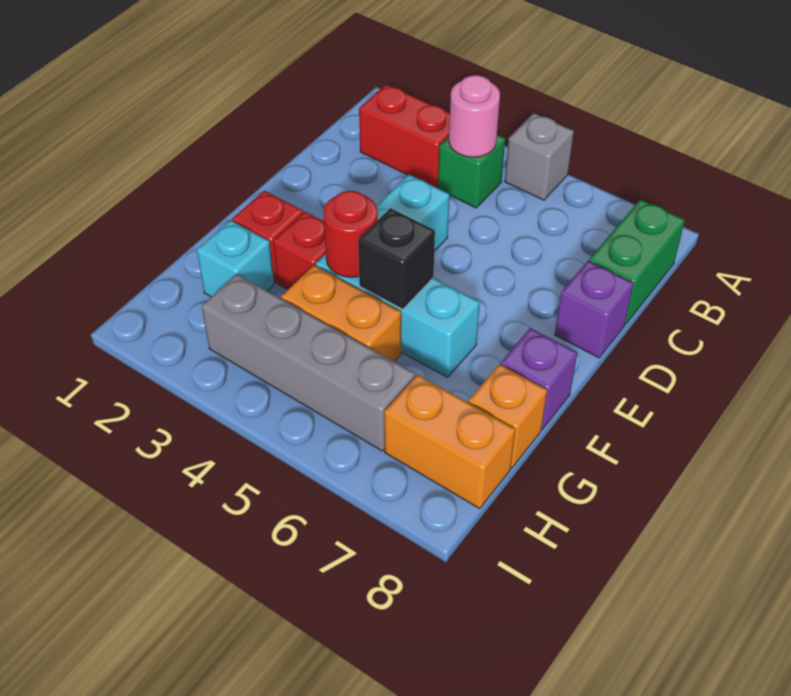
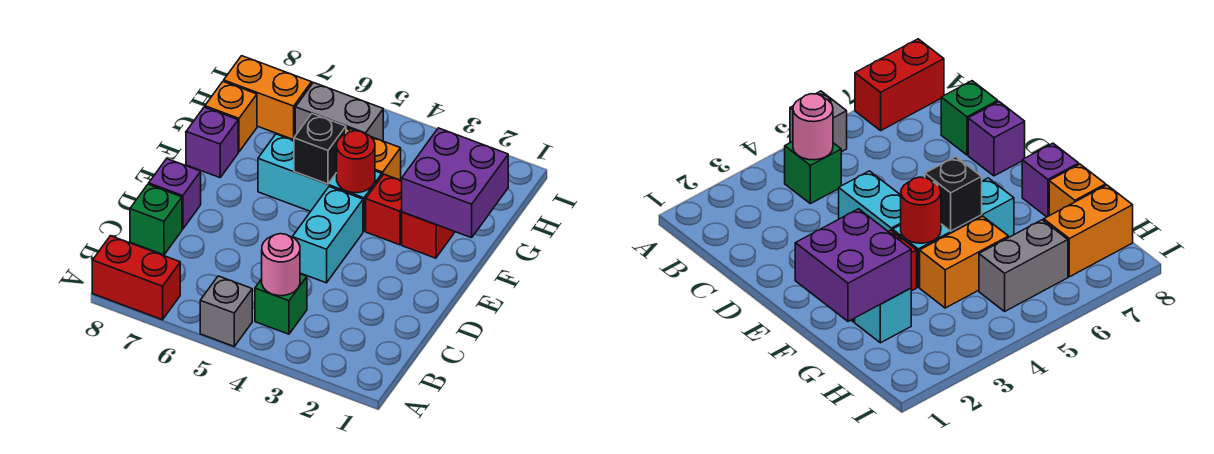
red 1x2 brick [359,84,450,188] -> red 1x2 brick moved to [92,236,180,320]
green 1x2 brick [589,199,685,324] -> green 1x1 brick [130,184,182,255]
none -> purple 2x2 brick [402,128,508,238]
grey 1x4 brick [202,274,415,451] -> grey 1x2 brick [295,82,383,141]

